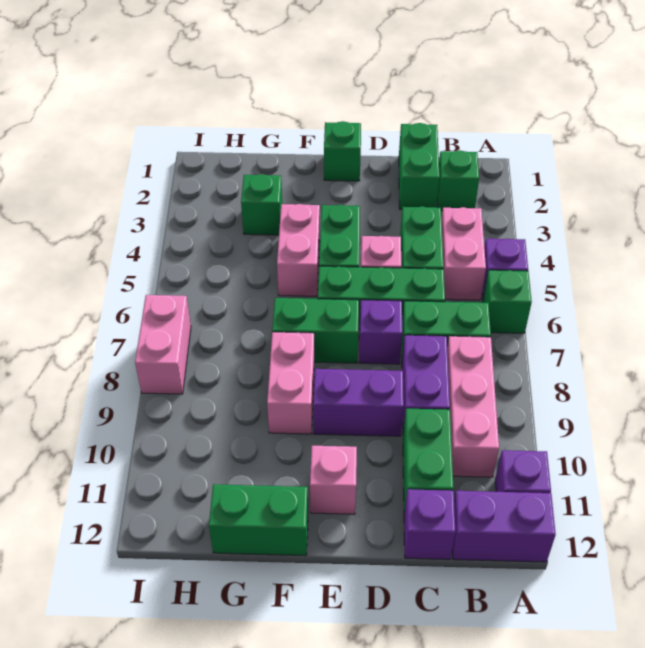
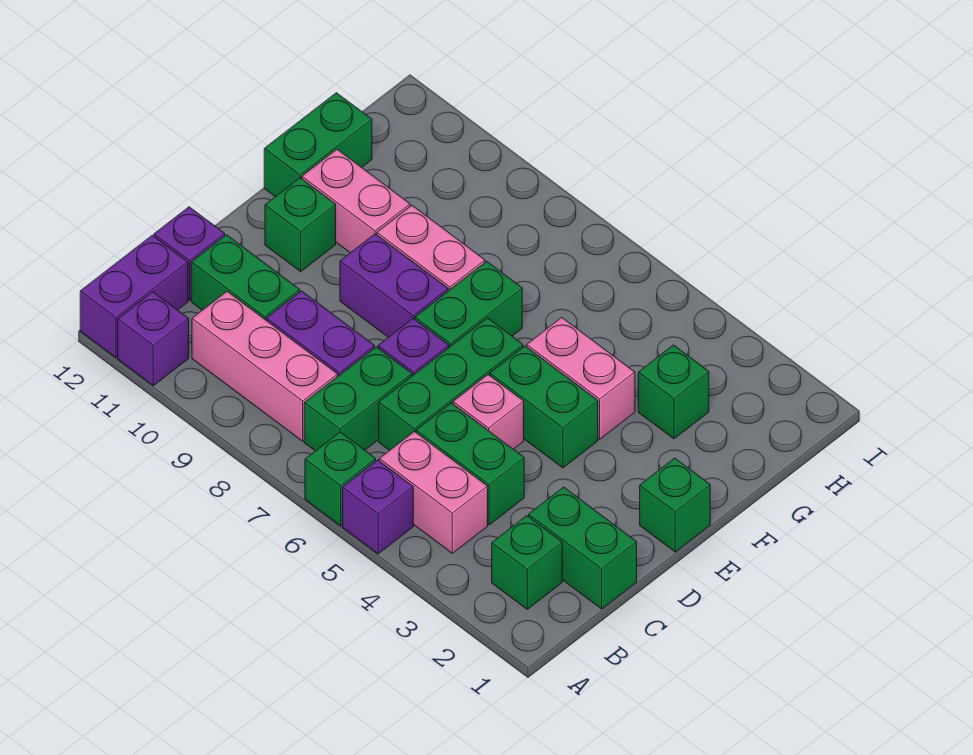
purple 1x2 brick [313,369,404,436] -> purple 1x2 brick turned to [340,234,448,337]
pink 1x1 brick [310,446,357,514] -> green 1x1 brick [265,178,336,272]
pink 1x2 brick [135,295,191,394] -> pink 1x2 brick moved to [302,149,410,253]

